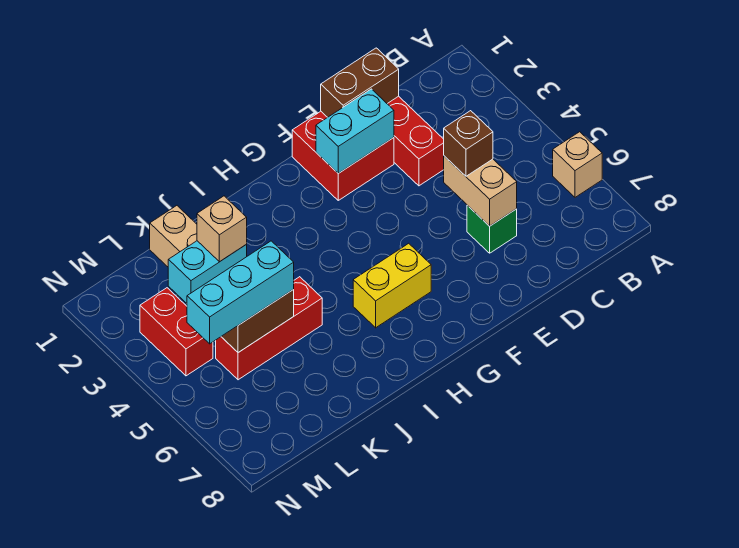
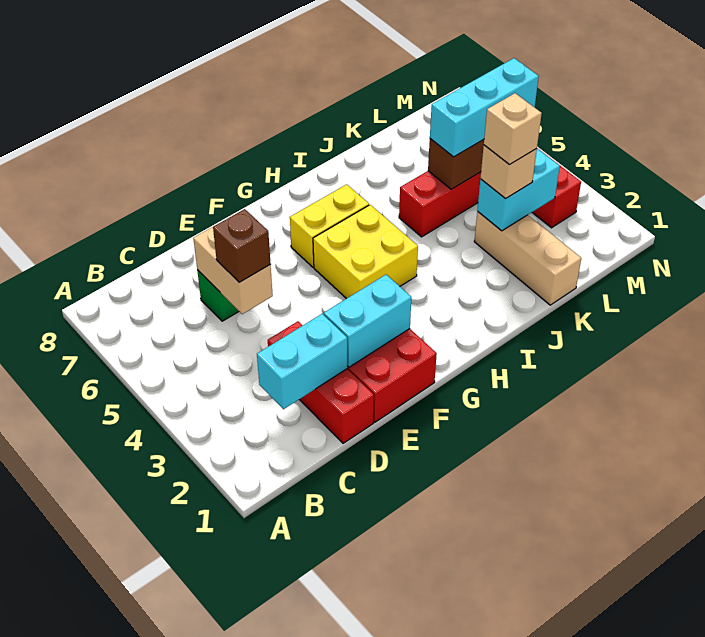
tan 1x1 brick [553,132,602,197] -> tan 1x1 brick moved to [484,93,542,164]
none -> cyan 1x2 brick [257,314,347,409]
brown 1x2 brick [321,48,399,117] -> none
none -> yellow 2x2 brick [313,205,418,299]

